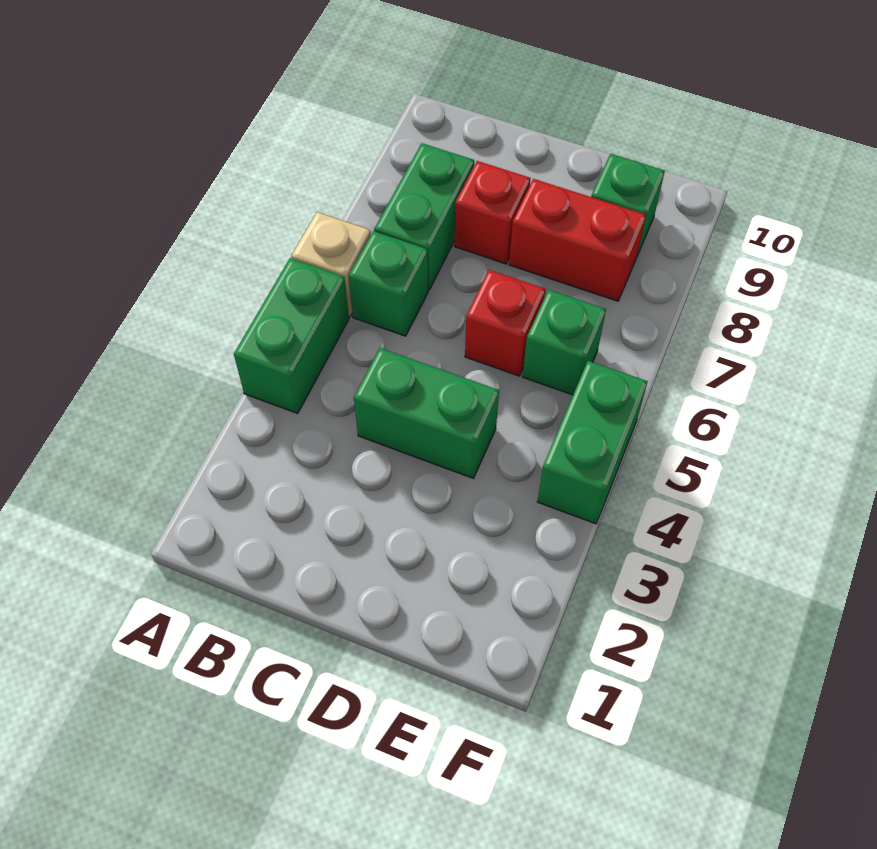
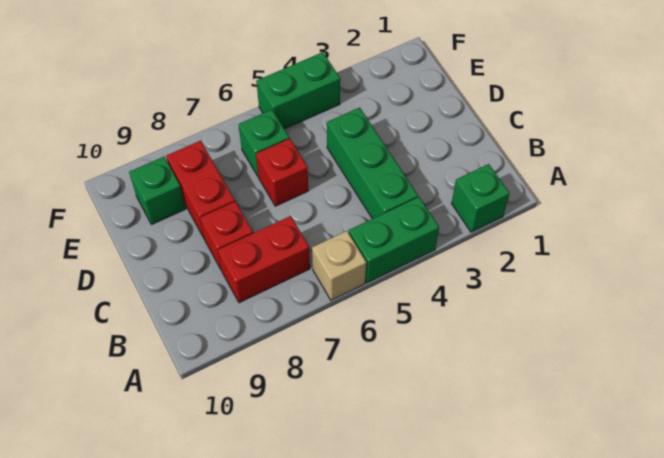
green 1x1 brick [349,231,428,336] -> green 1x1 brick moved to [452,164,510,232]
green 1x2 brick [374,143,474,290] -> red 1x2 brick [218,216,310,303]
green 1x2 brick [354,348,499,478] -> green 1x3 brick [327,107,418,219]

